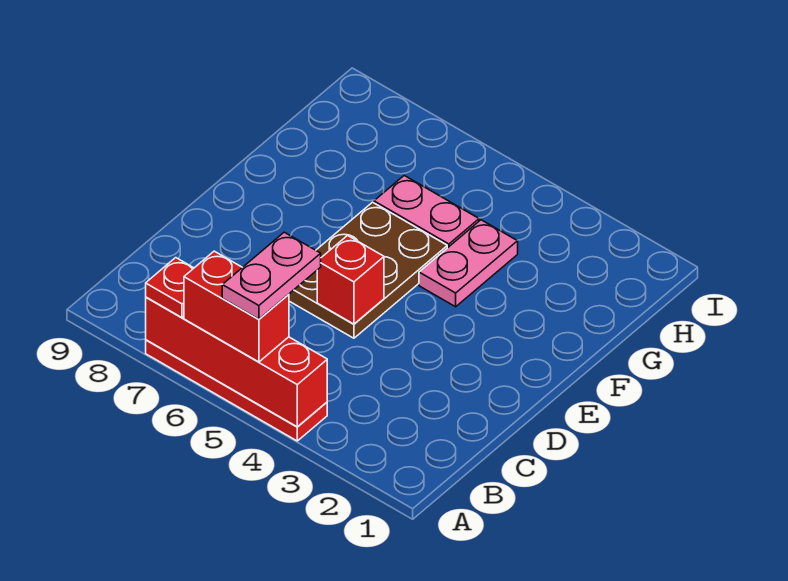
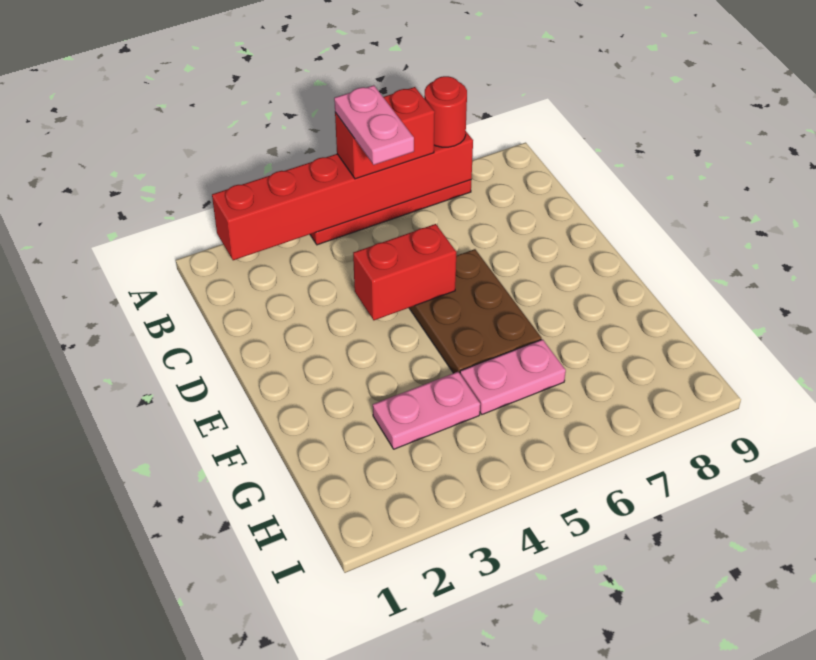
red 1x4 brick [146,297,327,427] -> red 1x6 brick [212,132,473,260]
red 1x1 plate [146,258,194,318] -> red 1x1 round brick [424,76,467,147]
red 1x1 brick [317,236,384,324] -> red 1x2 brick [353,224,456,320]
pink 1x2 plate [419,220,518,307] -> pink 1x2 plate turned to [373,372,480,449]

